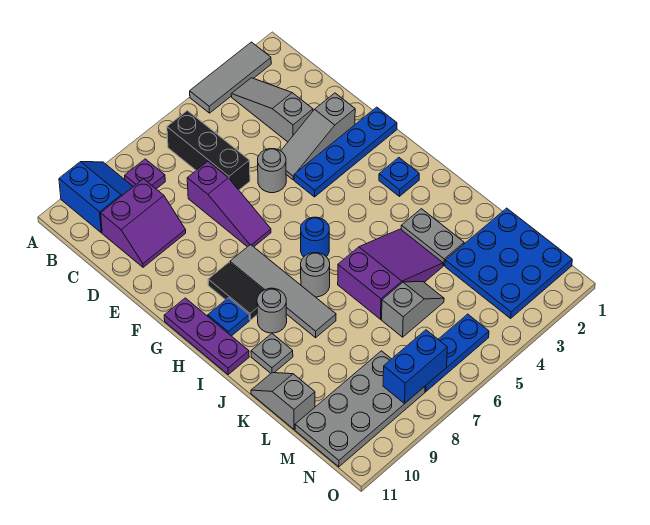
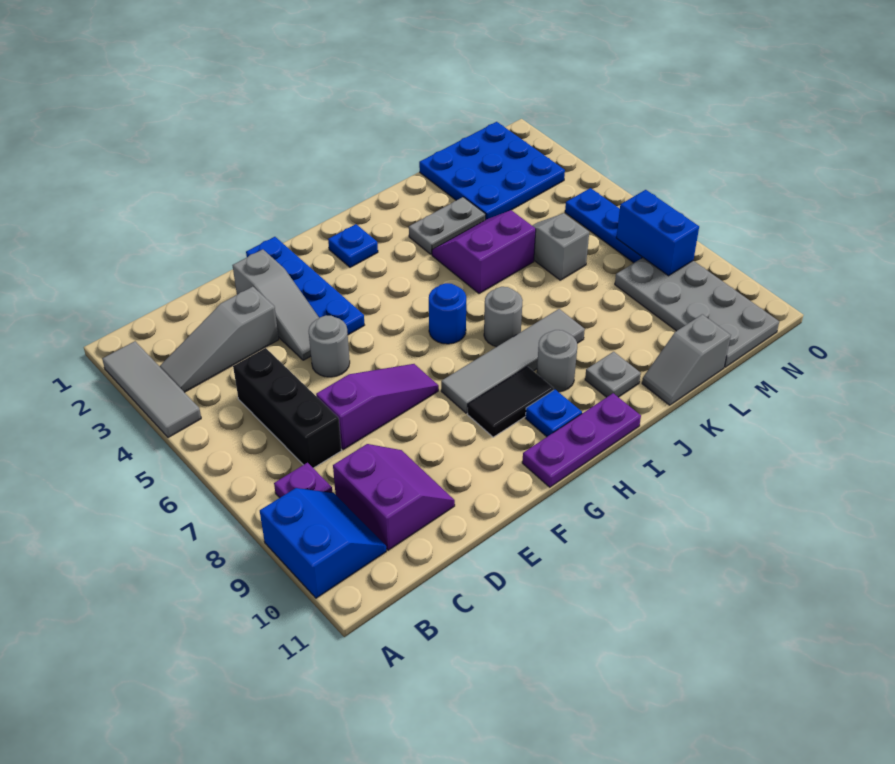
blue 2x2 slope [59,162,133,233] -> blue 2x2 slope turned to [260,488,386,598]
black 1x3 brick [167,111,250,190] -> black 1x3 brick turned to [233,348,342,468]
purple 2x3 slope [338,229,443,319] -> purple 2x2 slope [432,210,536,294]

